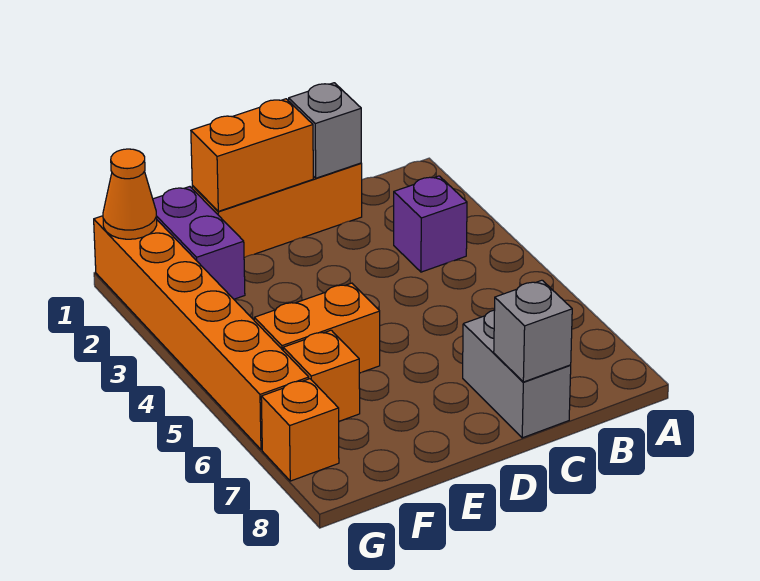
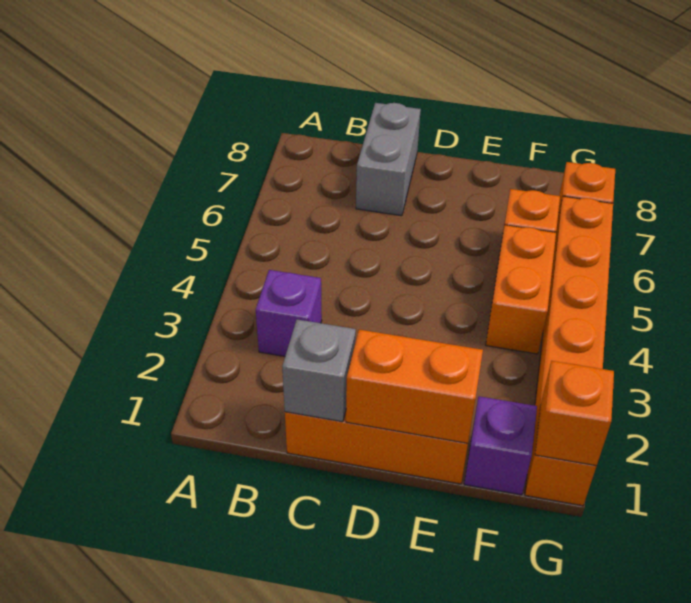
grey 1x1 brick [494,280,572,382] -> none
orange 1x2 brick [254,283,380,373] -> orange 1x2 brick turned to [486,225,556,354]
purple 1x2 brick [153,187,245,299] -> purple 1x1 brick [464,396,537,495]
orange 1x1 cone [103,149,157,239] -> orange 1x1 brick [535,361,614,466]

